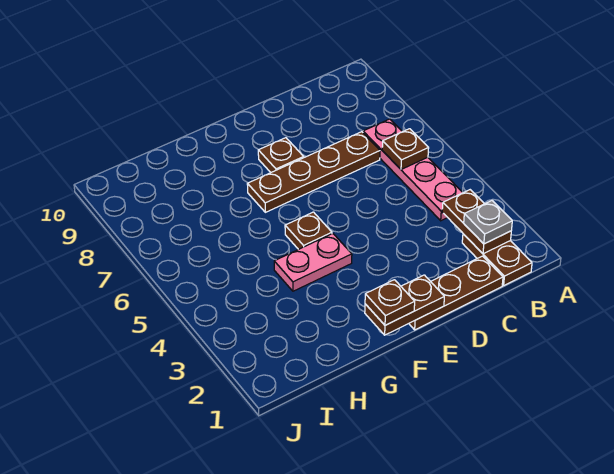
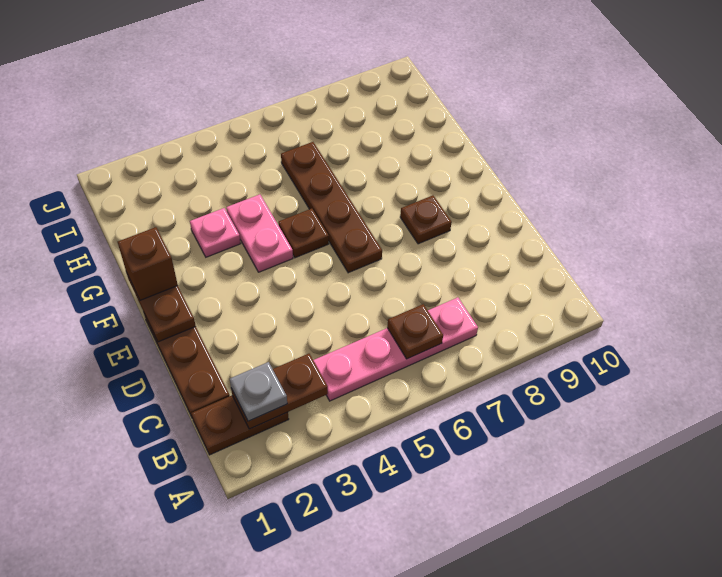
brown 1x4 plate [247,132,380,212] -> brown 1x4 plate moved to [281,142,382,273]
brown 1x1 plate [365,280,415,325] -> brown 1x1 brick [118,227,178,300]
none -> pink 1x1 plate [190,208,241,257]

